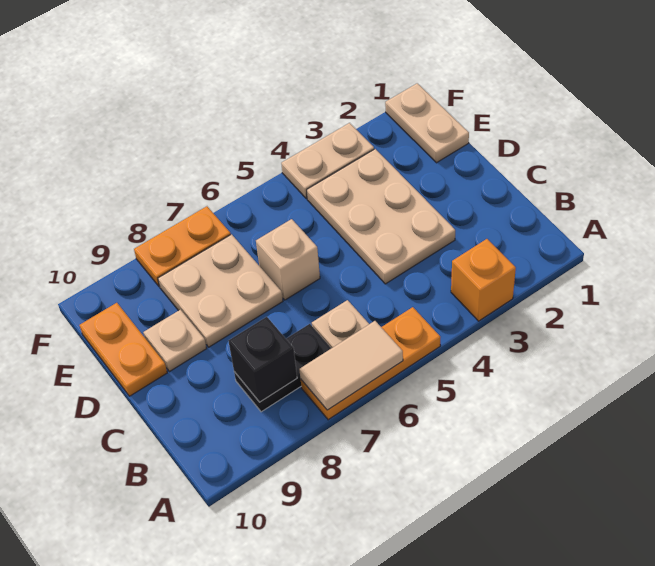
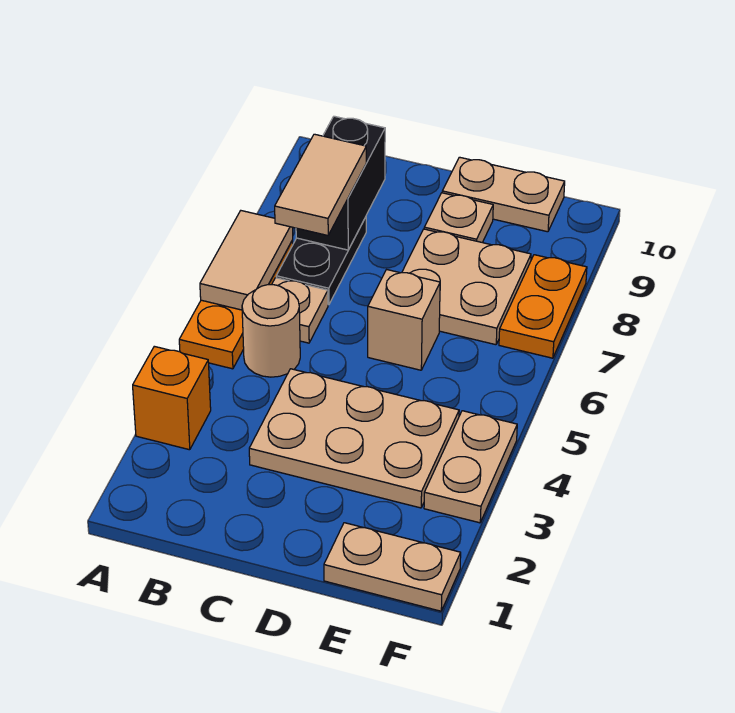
none -> tan 1x1 round brick [242,284,300,377]
none -> tan 1x2 tile [275,134,366,235]
black 1x1 brick [228,317,297,402] -> black 1x2 brick [296,116,385,250]
orange 1x2 plate [80,303,167,396] -> tan 1x2 plate [442,157,565,232]

